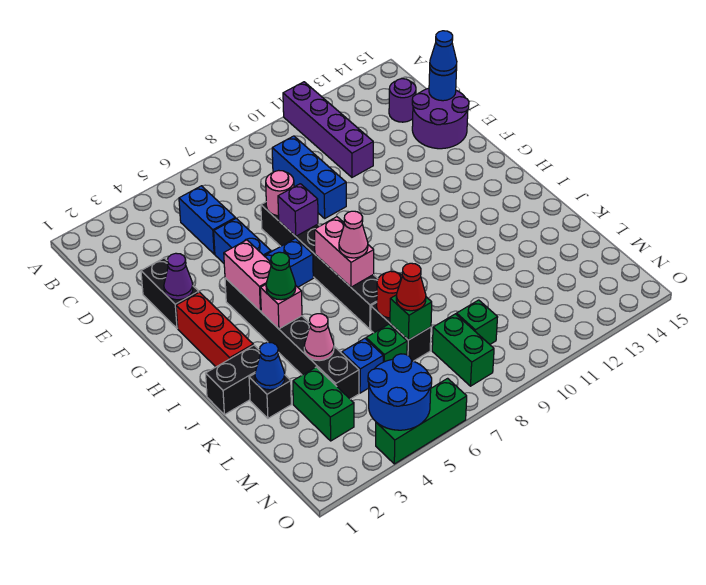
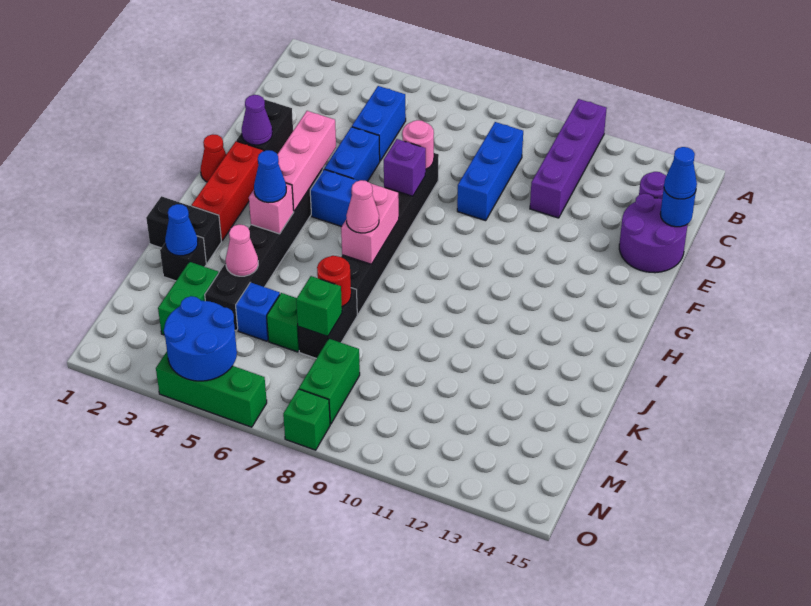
pink 1x2 brick [224,240,271,311] -> pink 1x3 brick [277,111,336,211]
green 1x1 cone [266,252,296,300] -> blue 1x1 cone [254,150,286,203]
red 1x1 cone [396,263,426,311] -> red 1x1 cone moved to [201,134,226,182]
green 1x1 brick [457,300,498,344] -> green 1x1 brick moved to [283,389,330,450]

